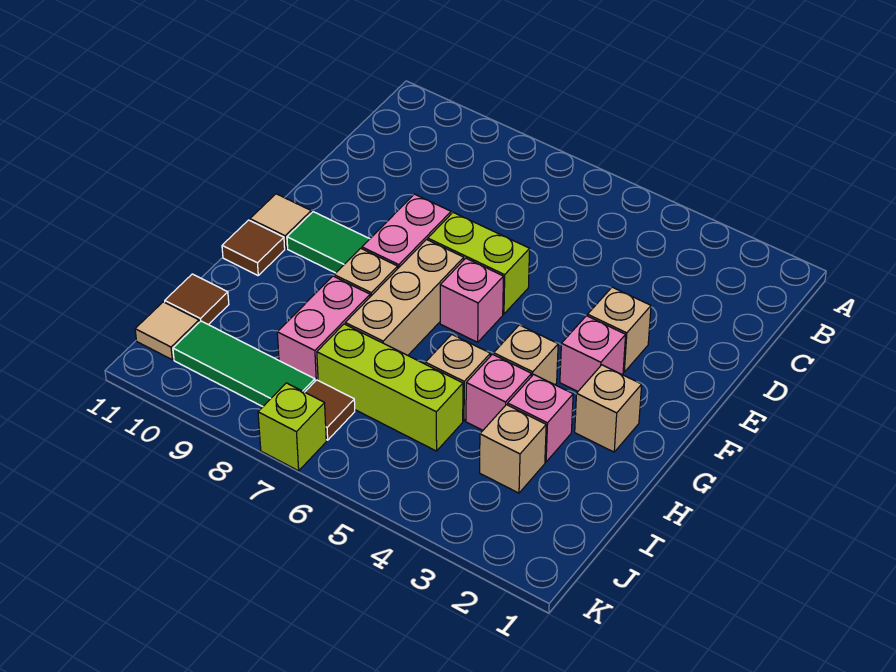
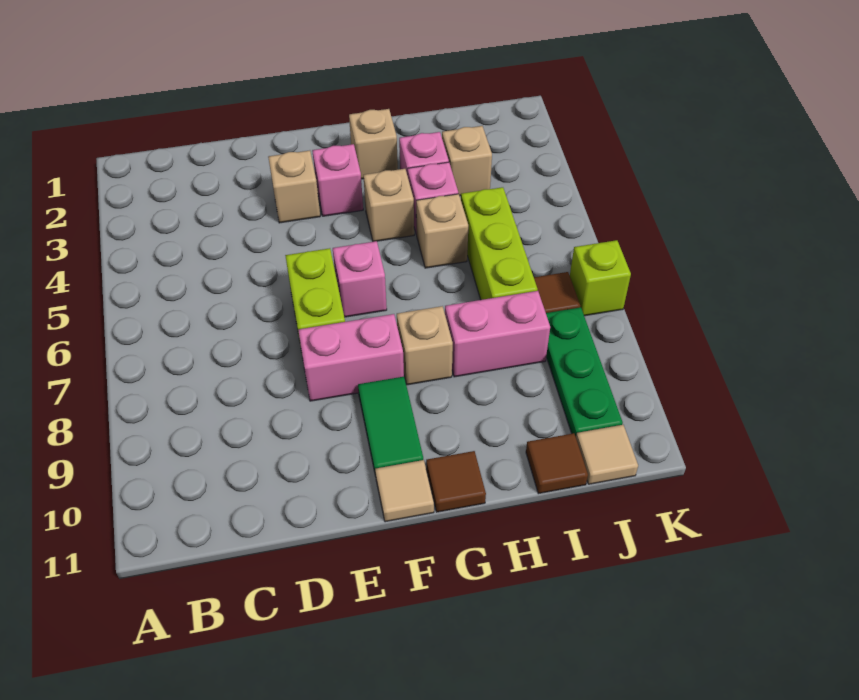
tan 1x3 brick [345,240,464,355] -> none
green 1x3 tile [173,321,315,407] -> green 1x3 plate [546,307,623,437]

